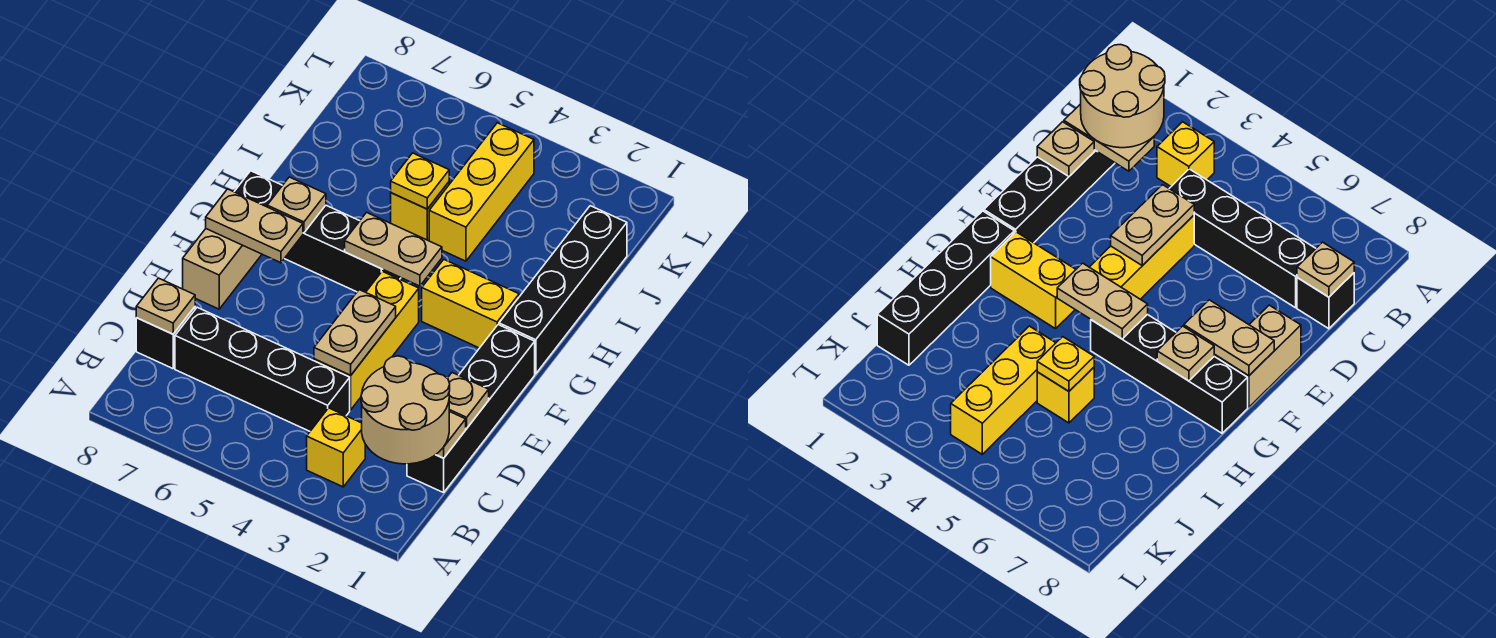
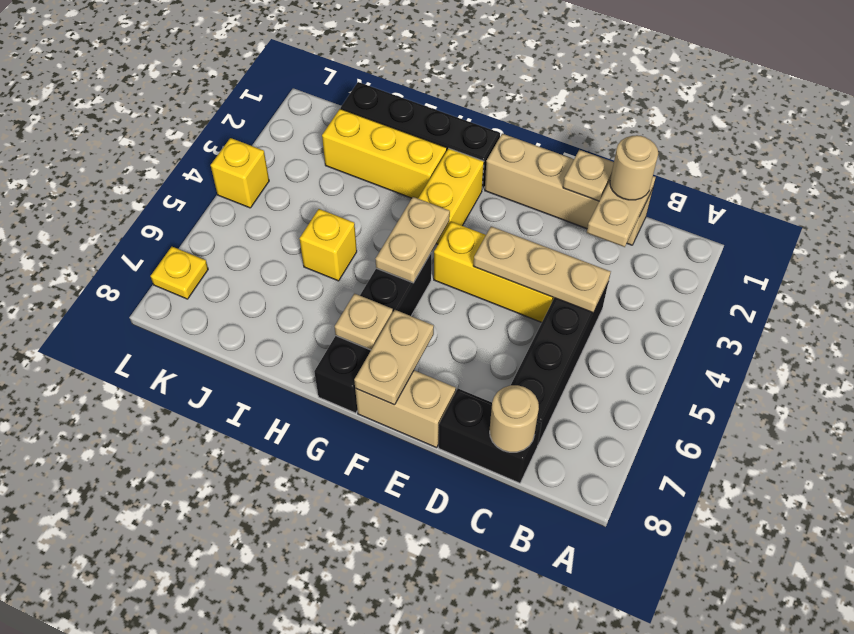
tan 2x2 round brick [361,356,450,464] -> tan 1x1 round brick [610,135,658,200]
yellow 1x1 brick [307,408,365,487] -> yellow 1x1 brick moved to [211,138,269,208]
black 1x4 brick [407,325,535,493] -> tan 1x4 brick [485,134,653,245]
black 1x1 brick [136,307,195,369] -> black 1x2 brick [439,389,541,483]
tan 1x1 plate [136,278,195,334] -> tan 1x1 round brick [490,385,539,452]
tan 1x2 plate [314,290,396,375] -> tan 1x3 plate [473,226,611,313]
yellow 1x3 brick [429,123,534,261] -> yellow 1x3 brick moved to [322,109,447,199]
yellow 1x1 plate [391,153,449,209] -> yellow 1x1 plate moved to [151,247,208,299]

